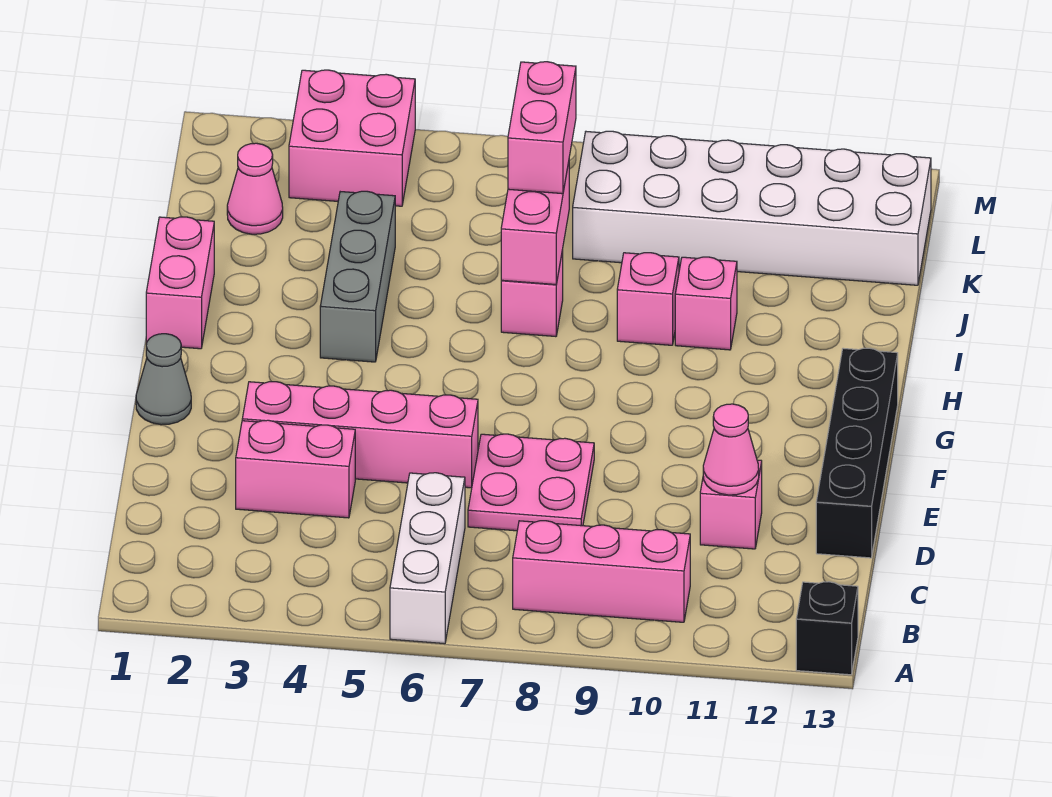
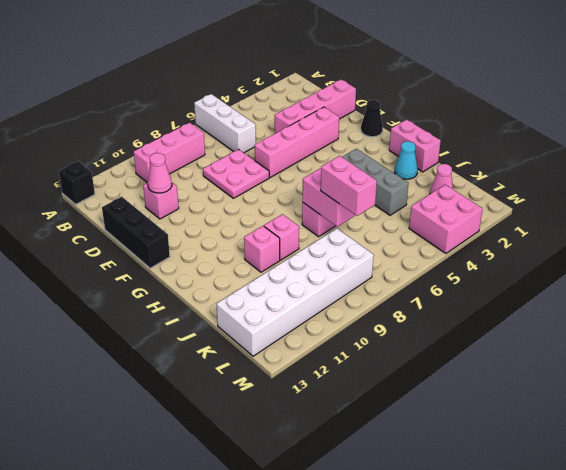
pink 1x2 brick [236,420,355,518] -> pink 1x4 brick [275,79,356,133]
black 1x4 brick [816,348,898,558] -> black 1x3 brick [102,197,170,268]
grey 1x1 cone [136,334,191,425] -> black 1x1 cone [361,100,383,137]
none -> cyan 1x1 cone [395,141,418,179]

